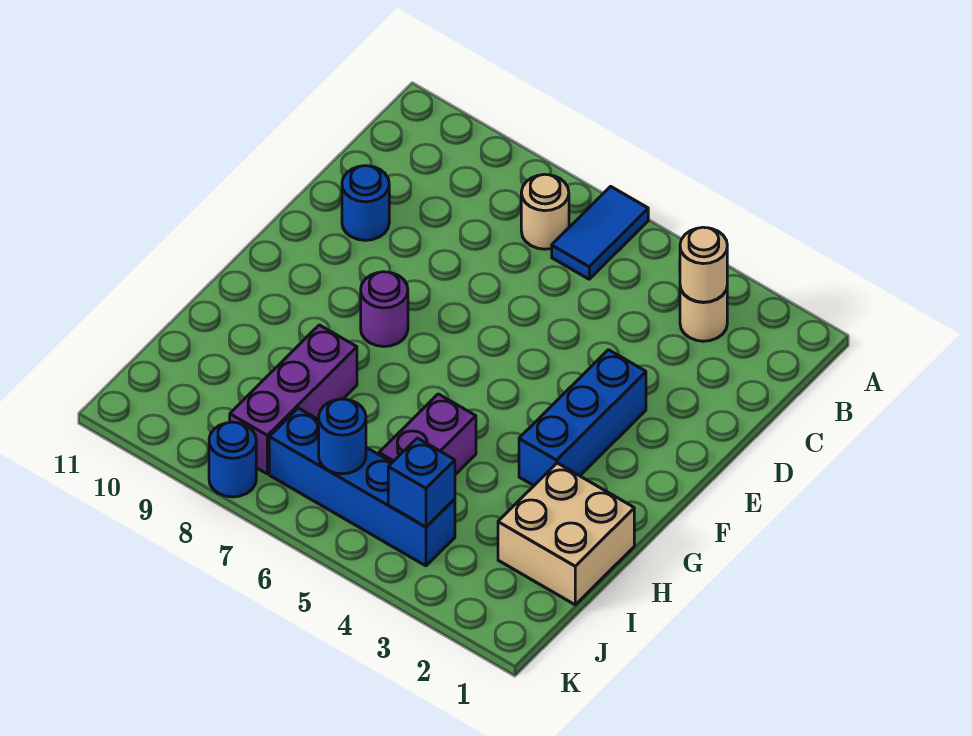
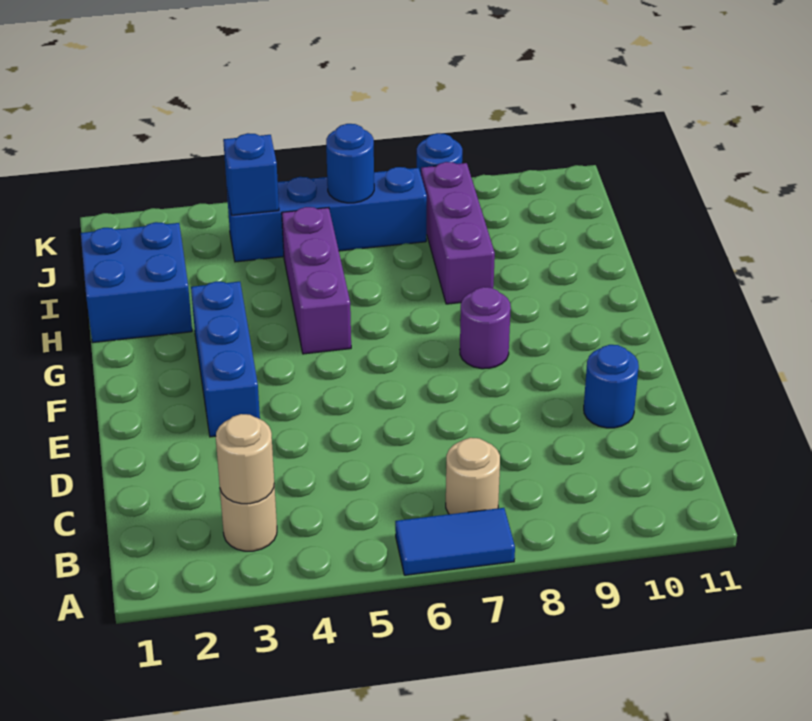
blue 1x2 tile [552,186,648,279] -> blue 1x2 tile turned to [395,508,515,575]
tan 2x2 brick [498,463,634,605] -> blue 2x2 brick [81,222,192,343]
purple 1x2 brick [379,394,476,475] -> purple 1x3 brick [282,207,351,354]

